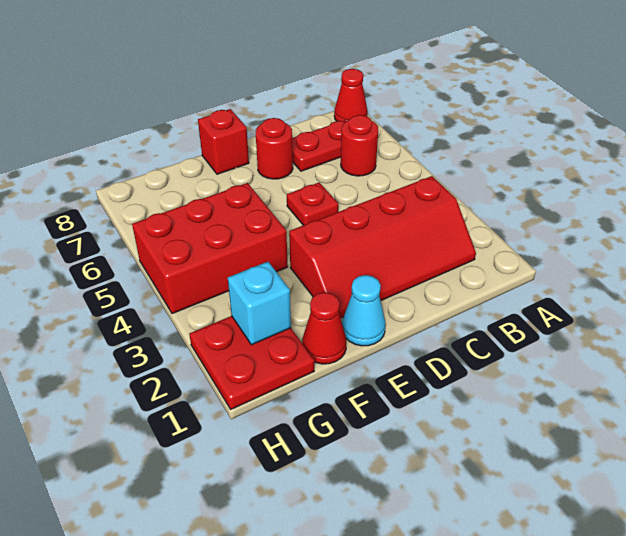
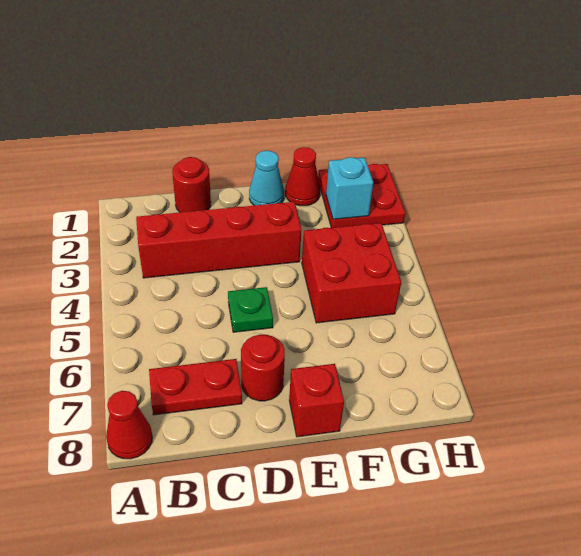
red 1x1 round brick [341,115,378,176] -> red 1x1 round brick moved to [172,157,211,212]
red 1x1 plate [287,183,338,225] -> green 1x1 plate [228,287,273,332]
red 2x3 brick [132,183,288,314] -> red 2x2 brick [302,223,401,323]

